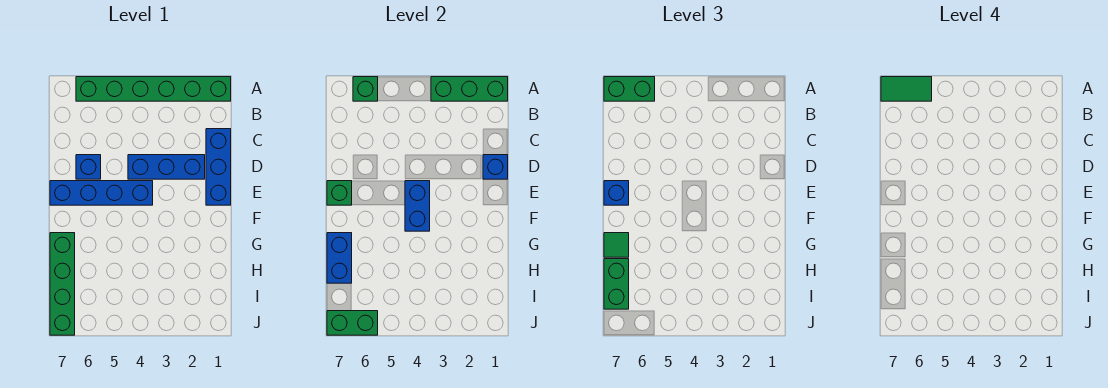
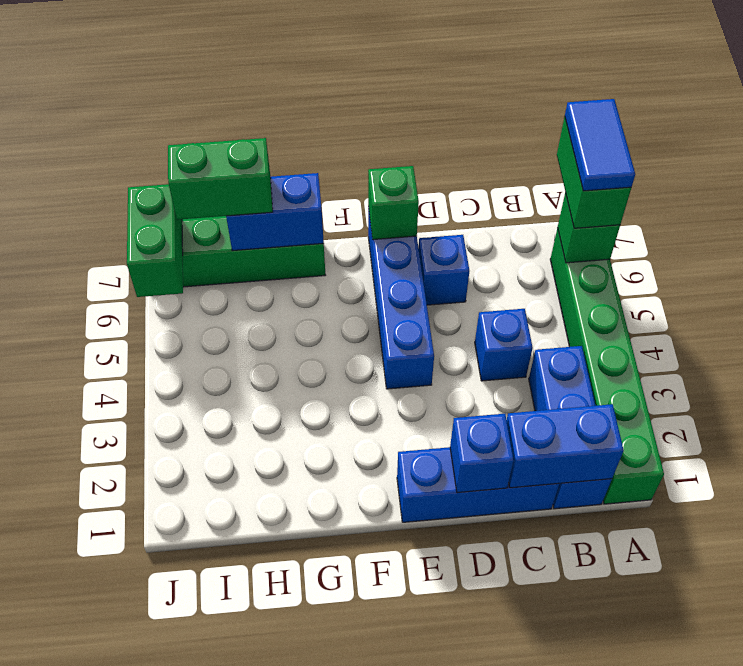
green 1x3 brick [431,77,508,101] -> none
green 1x2 tile [881,77,932,101] -> blue 1x2 tile [565,99,635,191]
blue 1x3 brick [128,155,205,179] -> blue 1x3 brick moved to [529,346,612,509]
blue 1x2 brick [405,181,430,231] -> blue 1x2 brick moved to [507,404,624,488]
blue 1x1 brick [604,181,629,205] -> blue 1x1 brick moved to [475,309,533,381]
green 1x1 tile [604,233,629,257] -> none

